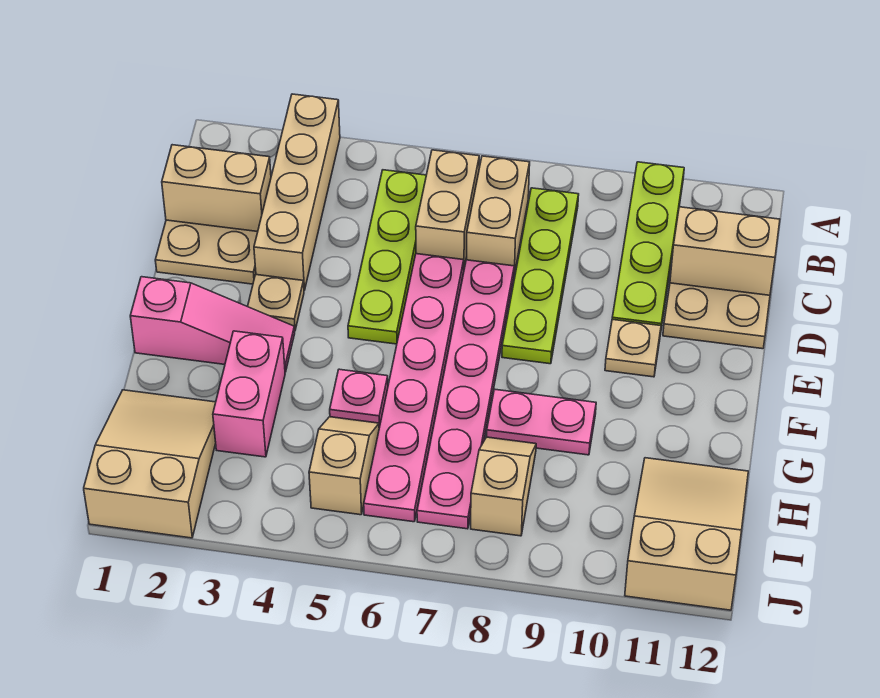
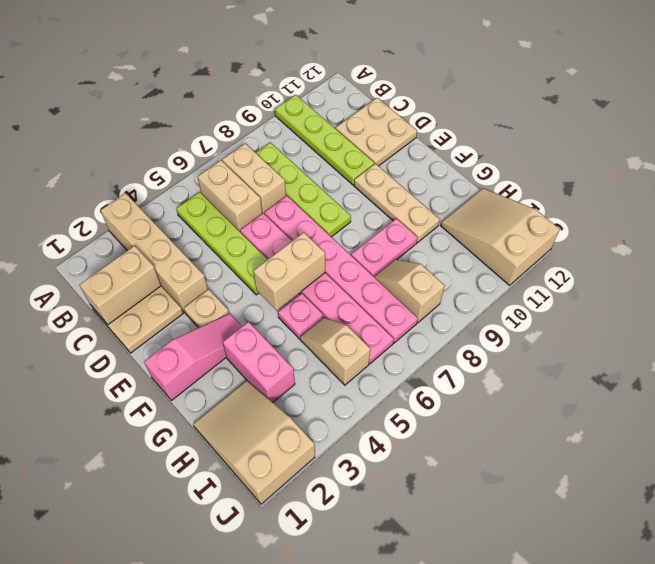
tan 1x2 brick [670,207,780,295] -> tan 1x2 brick moved to [253,232,325,310]
tan 1x1 plate [605,319,661,377] -> tan 1x3 plate [354,163,440,242]

